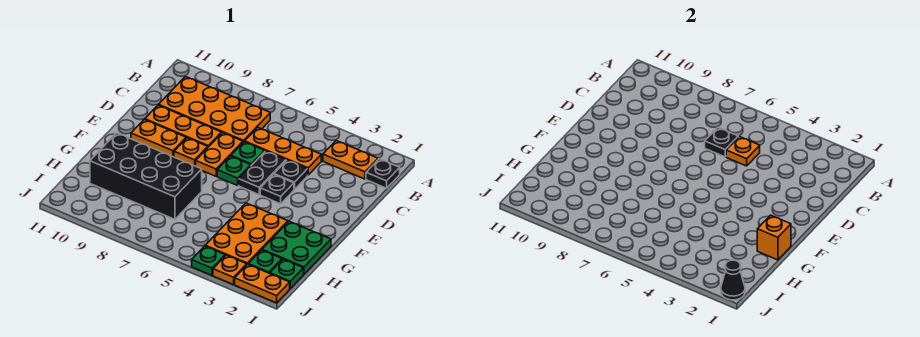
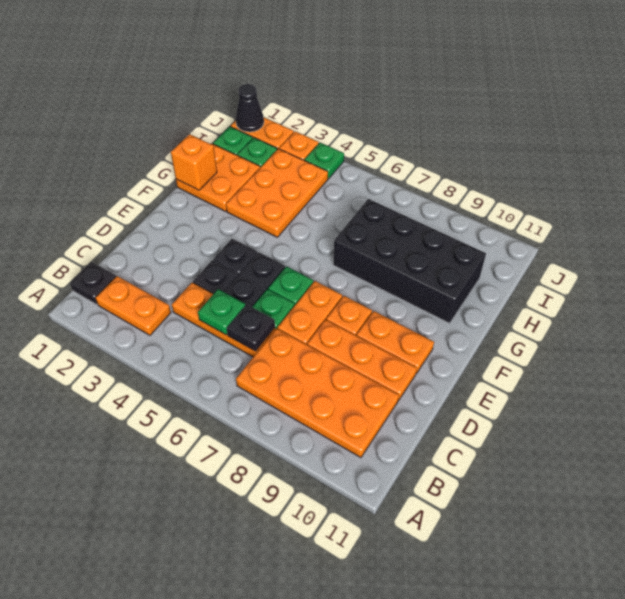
orange 1x1 plate [726,137,760,166] -> green 1x1 plate [198,289,245,335]
green 2x2 plate [262,221,331,274] -> orange 2x2 plate [176,144,260,211]

